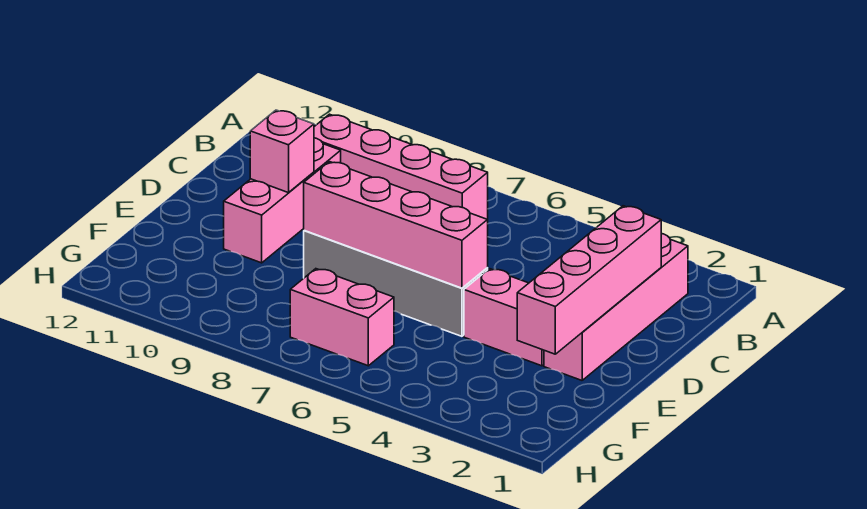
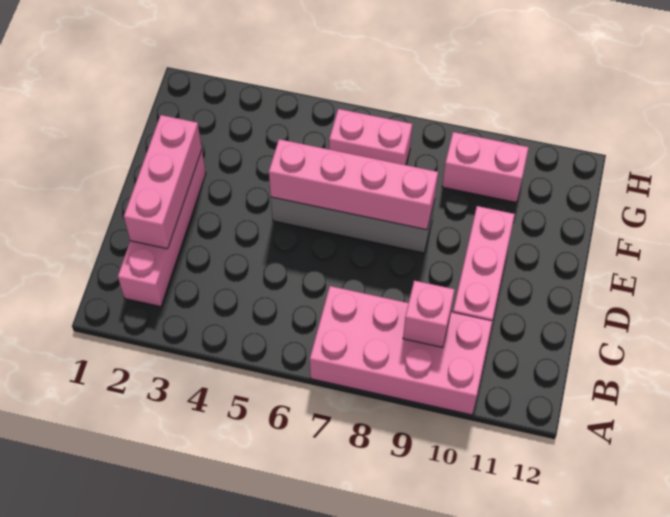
pink 1x4 brick [314,114,488,220] -> pink 2x4 brick [310,286,492,415]
pink 1x4 brick [517,206,661,354] -> pink 1x3 brick [124,115,202,249]
pink 1x1 brick [250,110,314,193] -> pink 1x1 brick moved to [403,281,455,347]
pink 1x2 brick [464,269,544,366] -> pink 1x2 brick moved to [442,132,529,202]

